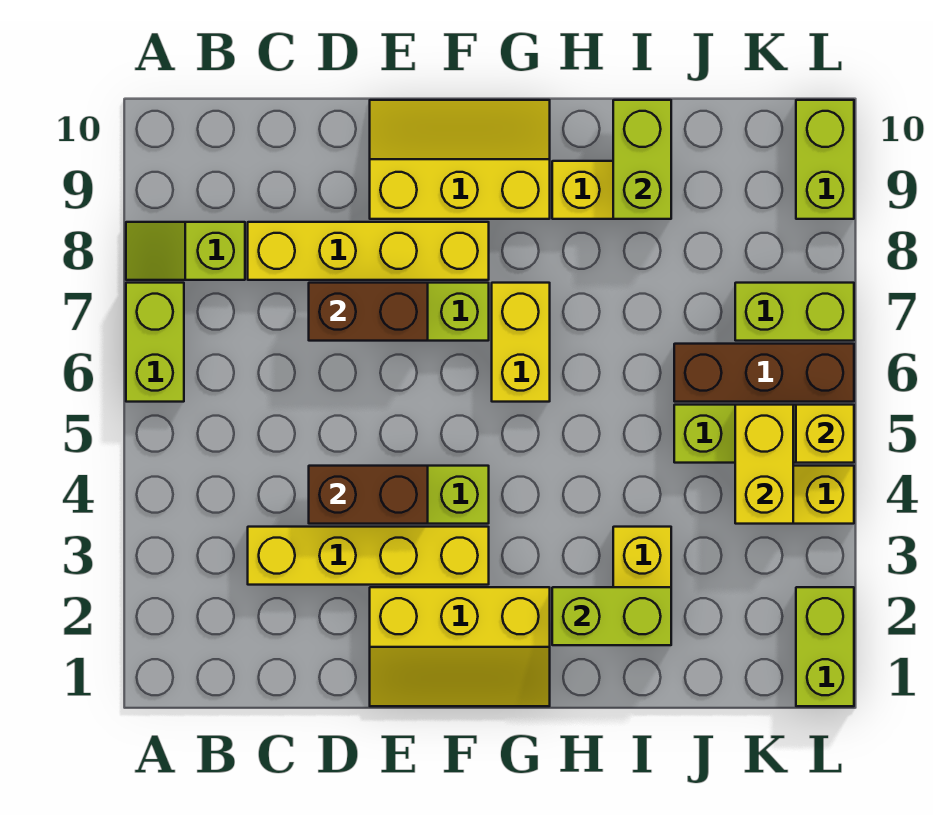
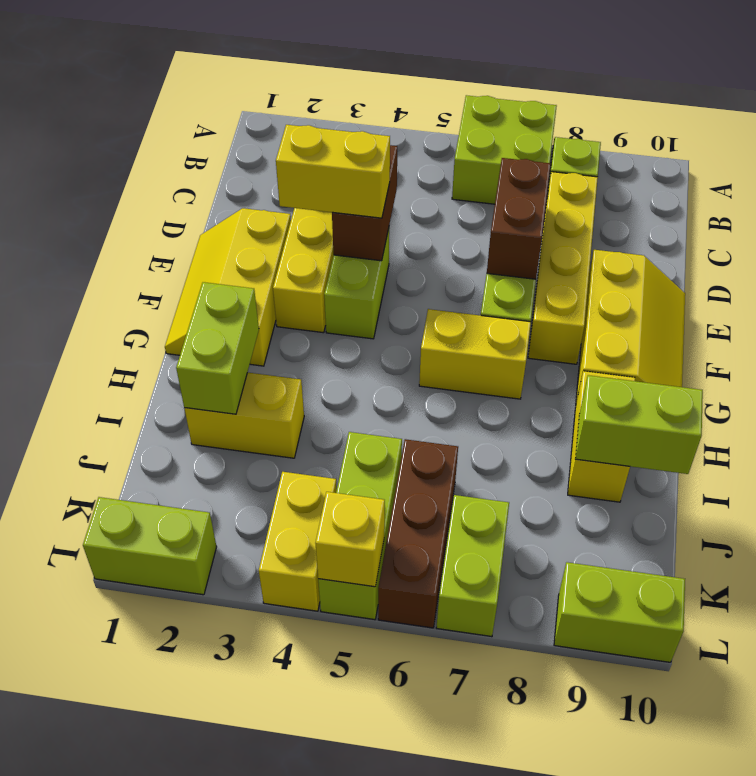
lime 1x2 brick [126,283,184,402] -> lime 2x2 brick [452,95,557,204]
yellow 1x2 brick [735,405,793,524] -> yellow 1x2 brick moved to [276,125,390,218]

